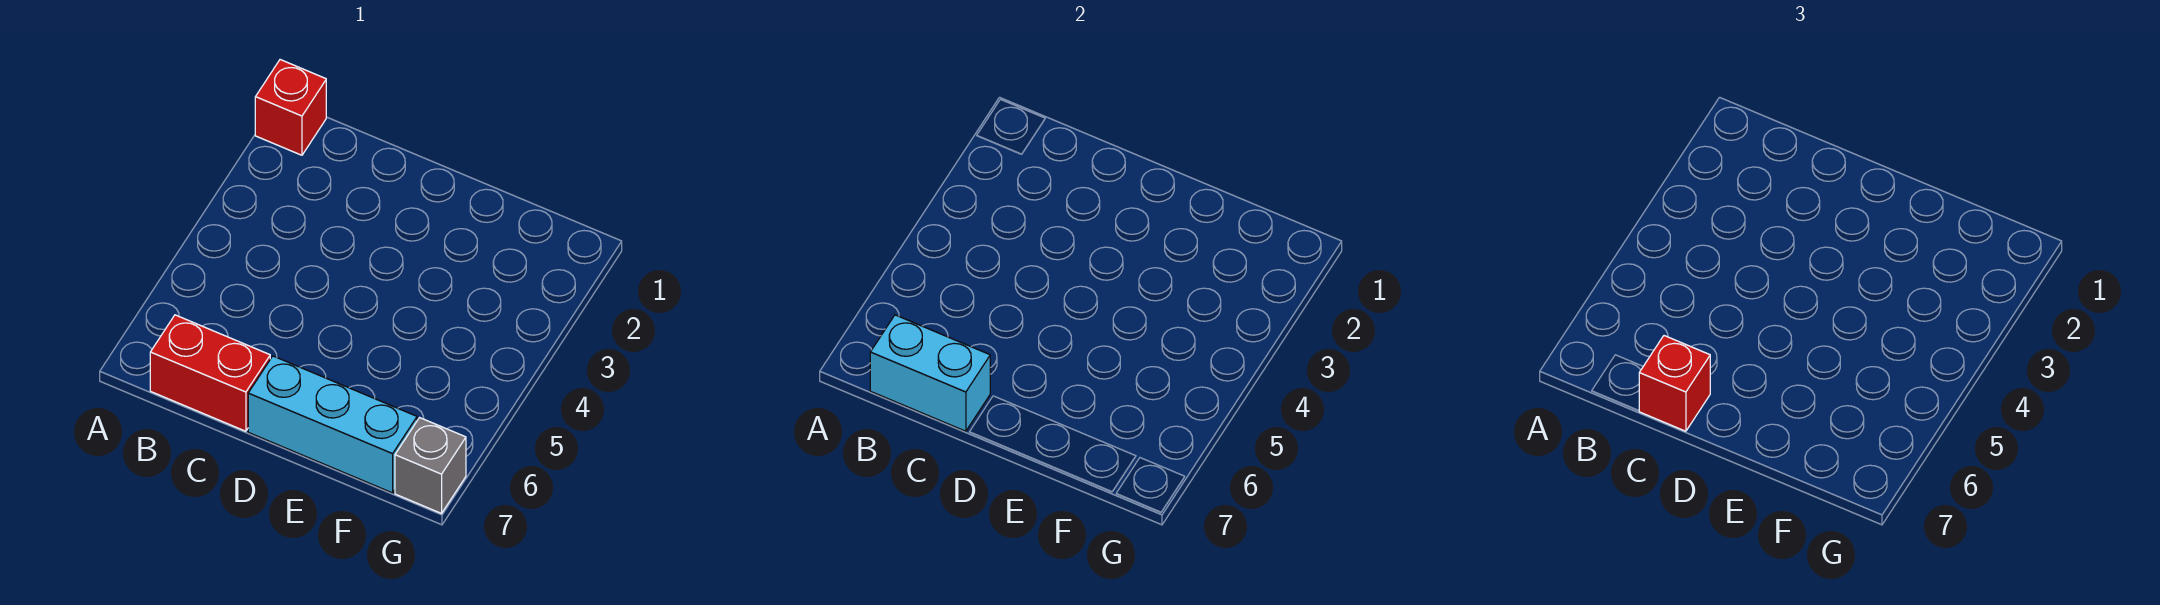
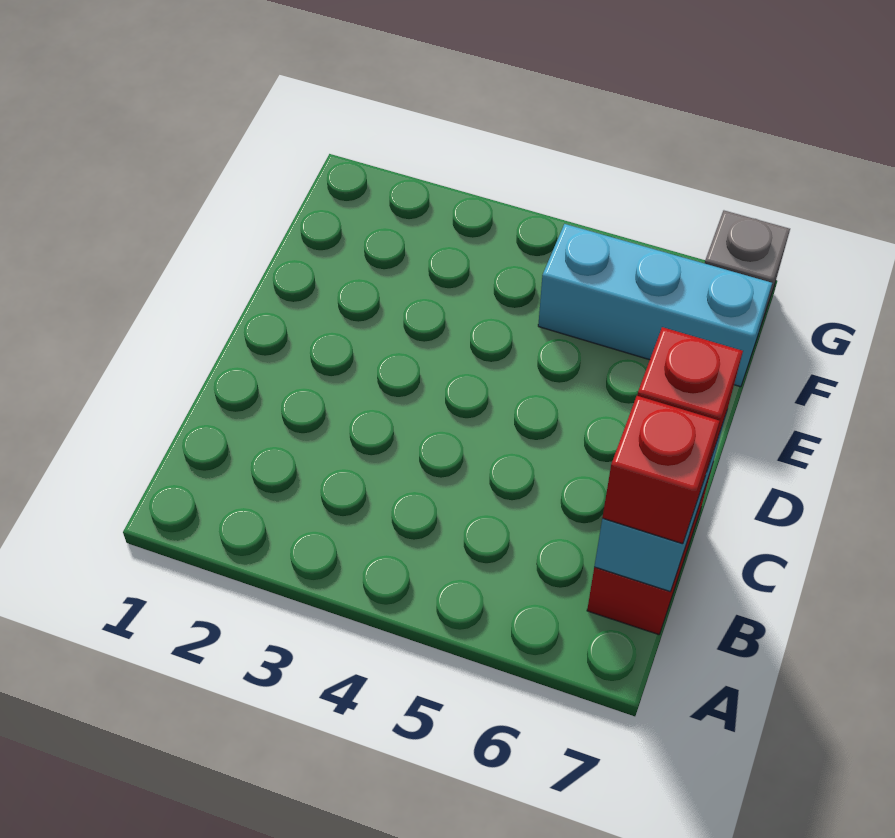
red 1x1 brick [255,60,326,155] -> red 1x1 brick moved to [602,396,720,544]
cyan 1x3 brick [248,356,417,493] -> cyan 1x3 brick turned to [538,224,772,387]

